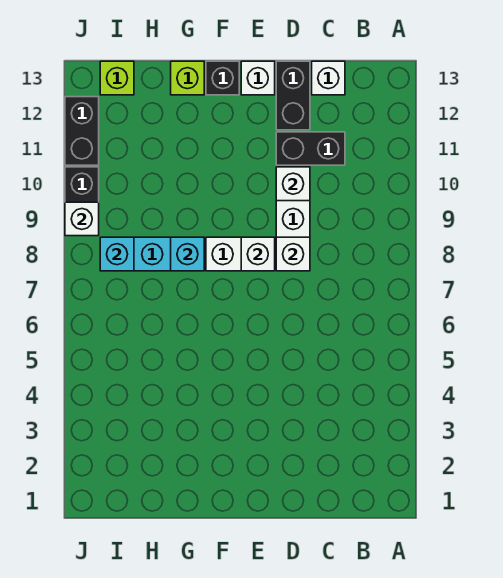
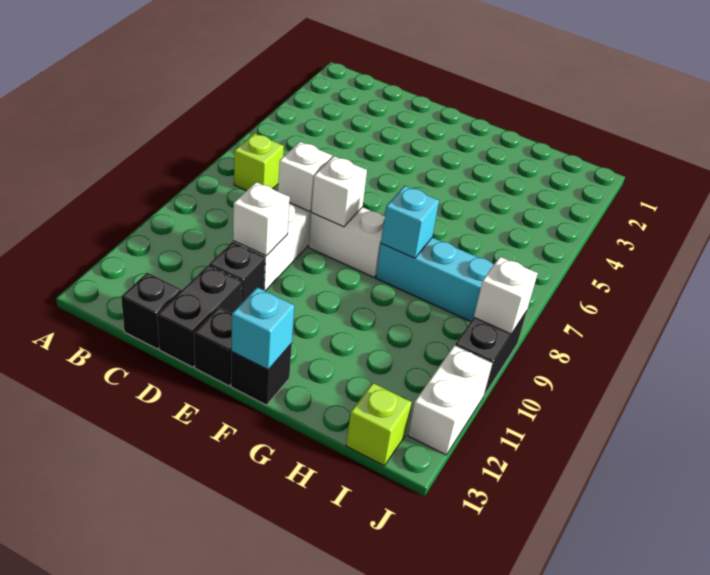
black 1x2 brick [276,132,345,165] -> black 1x1 brick [209,242,265,303]
white 1x1 brick [312,61,345,95] -> black 1x1 brick [121,273,181,349]
white 1x1 brick [241,61,275,95] -> black 1x1 brick [194,307,232,386]
lime 1x1 brick [171,61,204,95] -> lime 1x1 brick moved to [234,133,284,191]
cyan 1x1 brick [100,237,134,271] -> cyan 1x1 brick moved to [232,287,294,370]
black 1x2 brick [65,97,99,165] -> white 1x2 brick [408,345,492,455]

